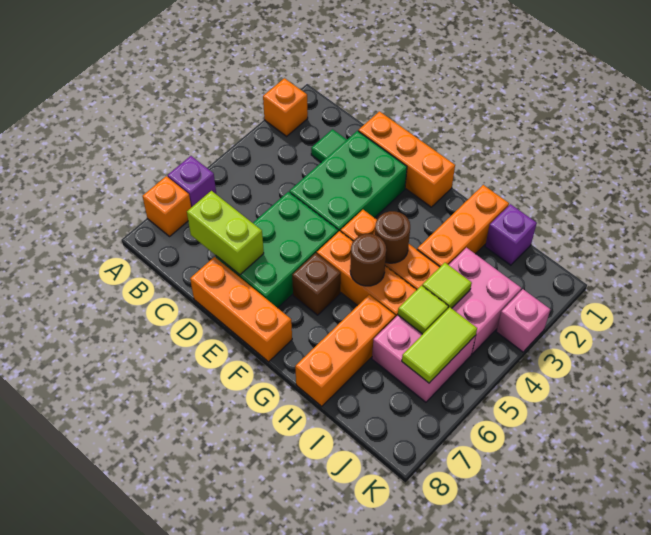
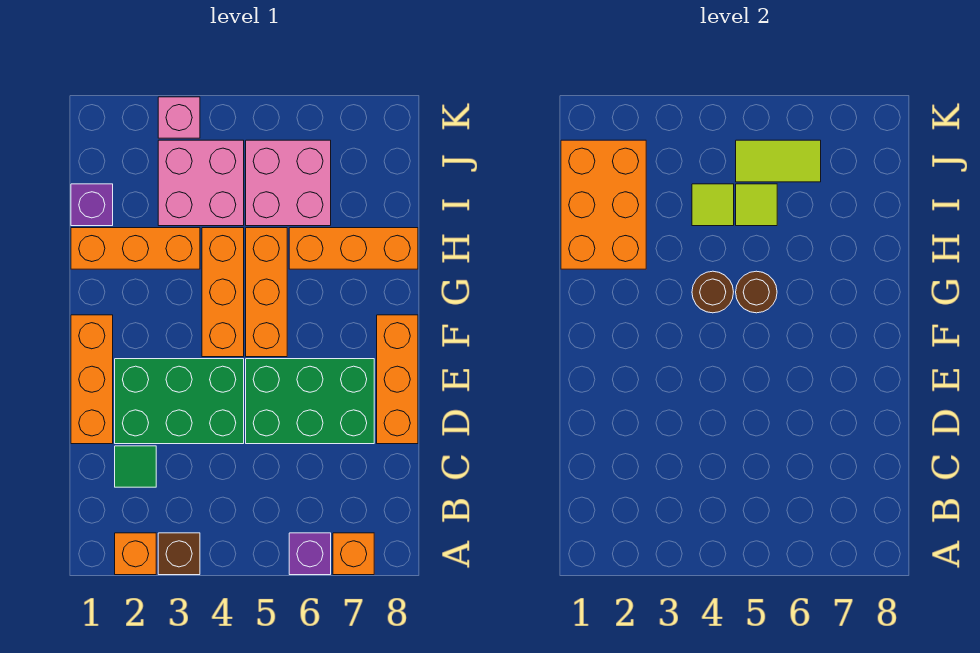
lime 1x2 brick [187,191,264,275] -> none
brown 1x1 brick [292,253,341,315] -> brown 1x1 brick moved to [158,533,200,575]
none -> orange 2x3 brick [561,140,646,269]

